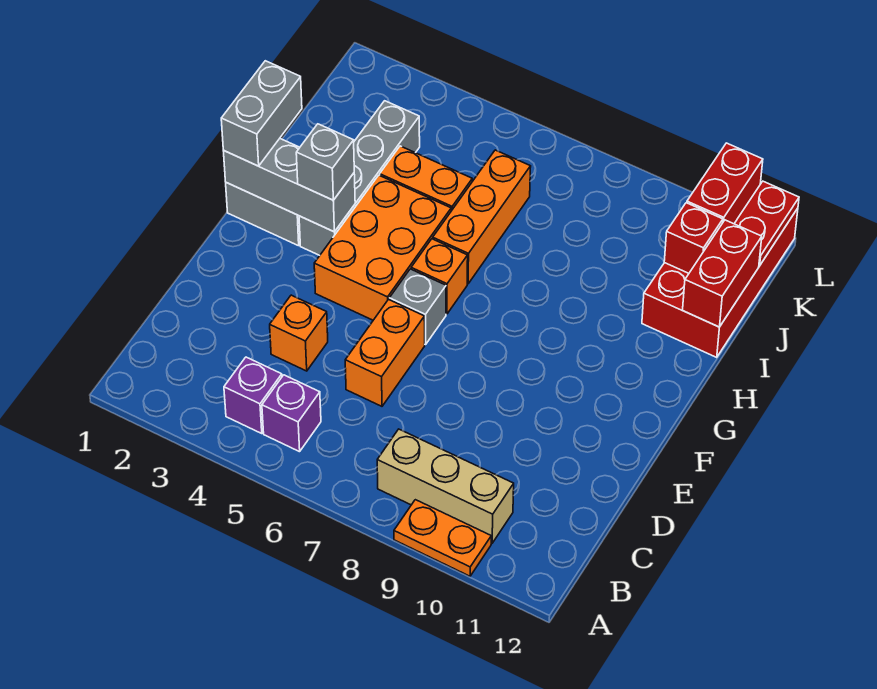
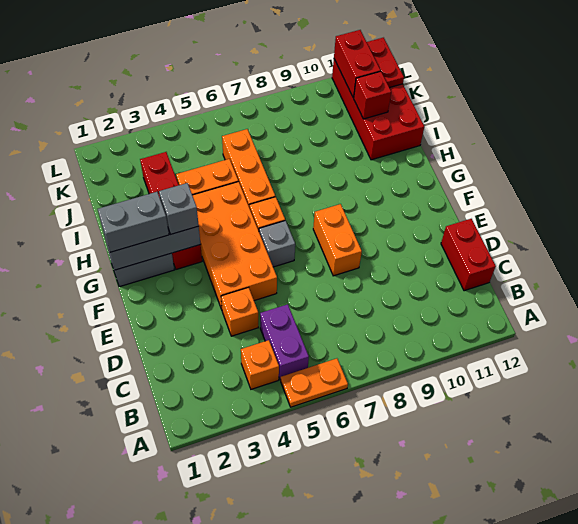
orange 1x2 plate [394,500,491,576] -> orange 1x2 plate moved to [281,359,348,407]
purple 1x1 brick [224,357,282,433] -> orange 1x1 brick [241,340,279,389]
purple 1x1 brick [262,375,321,452] -> purple 1x2 brick [260,304,309,380]
tan 1x3 brick [377,429,514,543] -> none
orange 1x2 brick [345,300,425,406] -> orange 1x2 brick moved to [313,204,362,276]
orange 2x3 brick [314,175,451,320] -> orange 2x4 brick [192,182,277,309]
grey 1x2 brick [221,61,302,166] -> grey 1x2 brick turned to [98,192,169,252]
grey 1x4 brick [299,101,420,255] -> red 1x4 brick [140,152,202,269]
red 1x2 brick [683,220,762,327] -> red 1x2 brick moved to [441,219,496,291]

